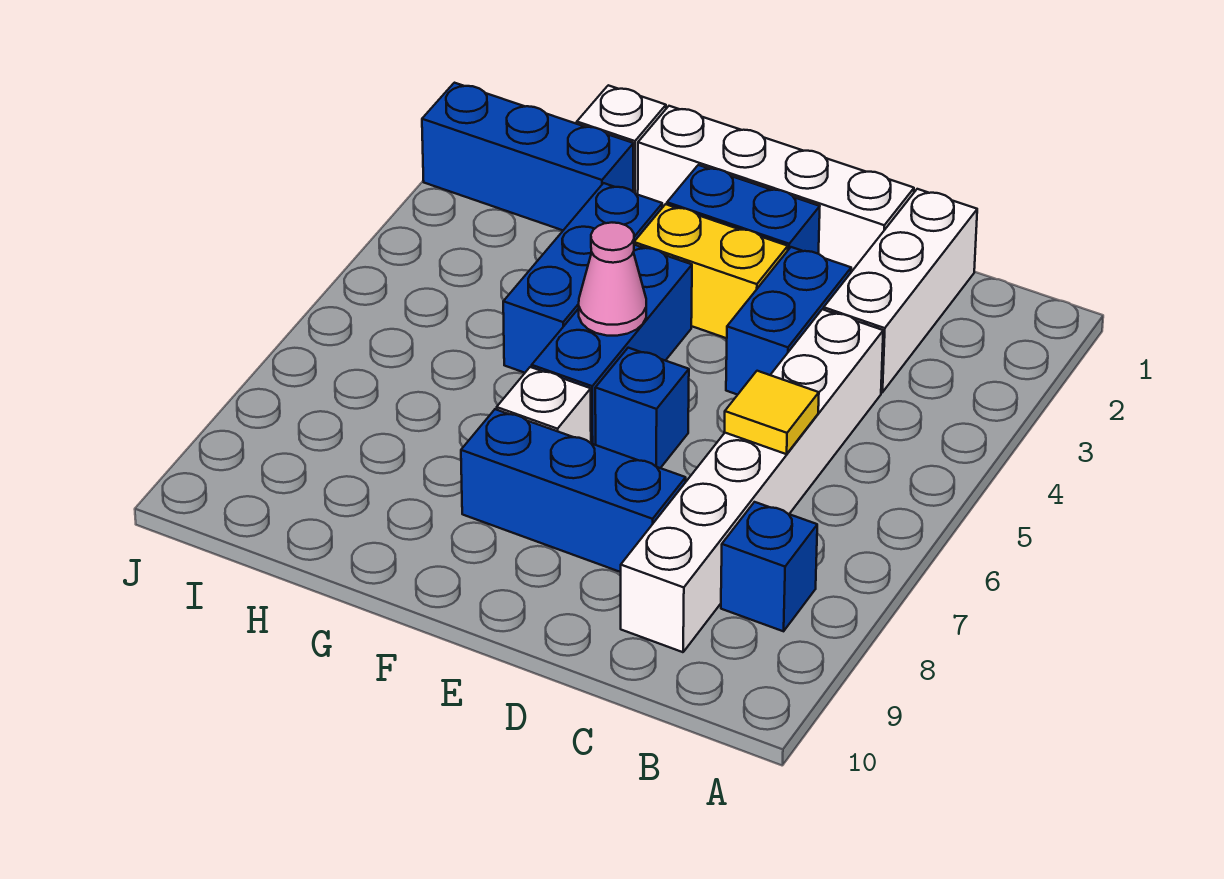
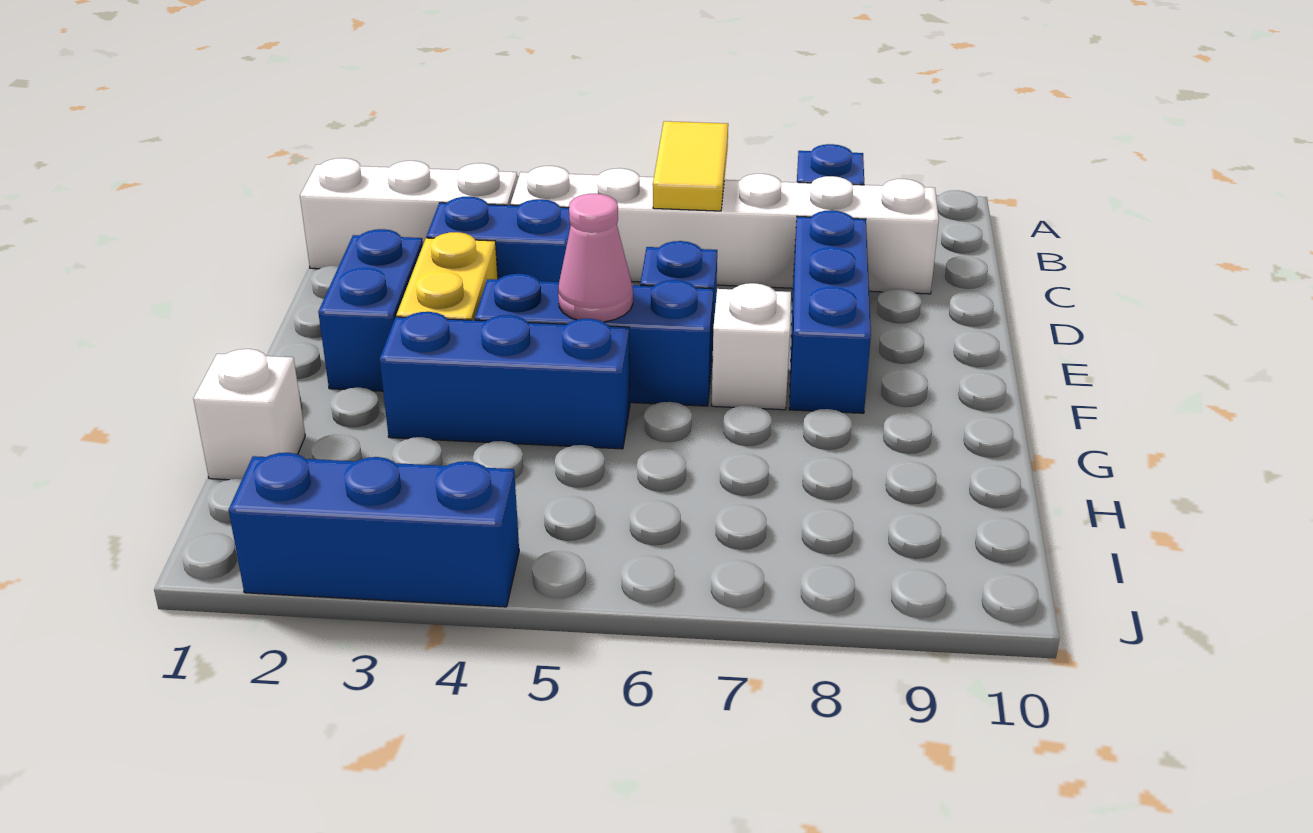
yellow 1x1 tile [725,371,819,454] -> yellow 1x2 tile [653,121,728,211]
white 1x4 brick [638,106,914,272] -> none
blue 1x3 brick [422,83,633,230] -> blue 1x3 brick turned to [229,453,519,607]

